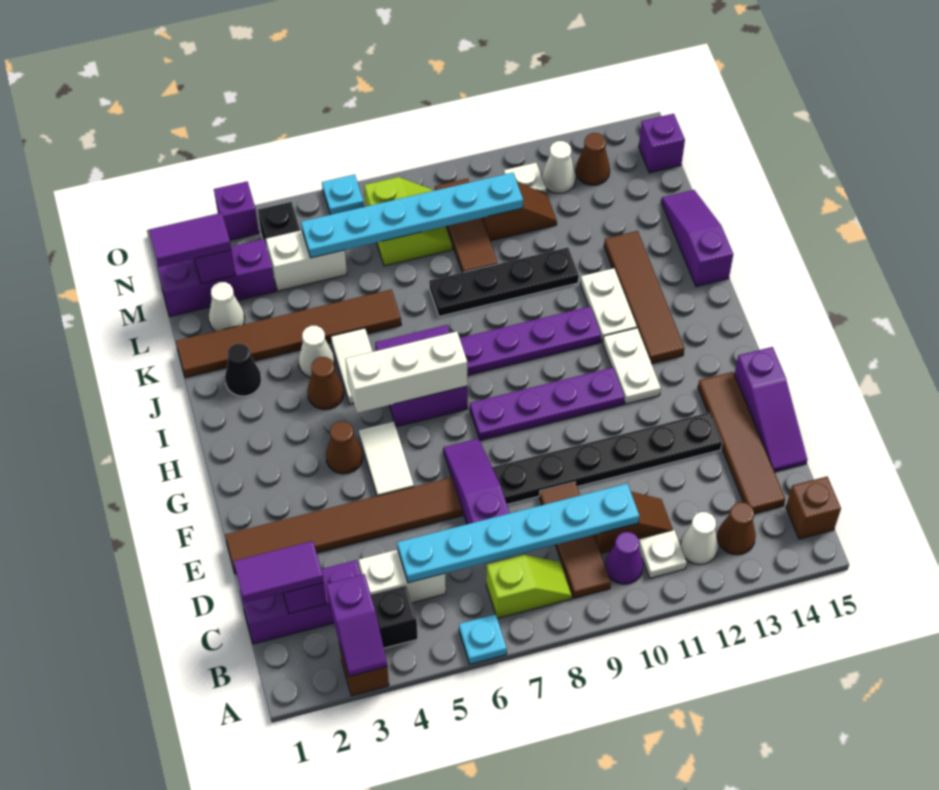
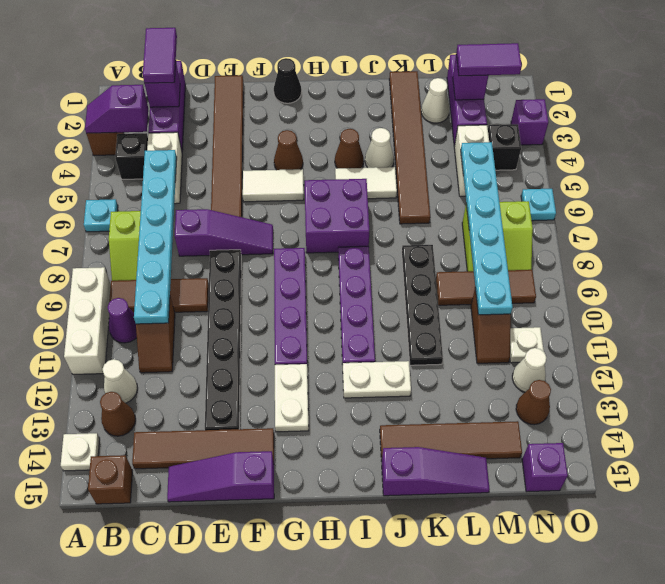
white 1x1 plate [639,530,687,578] -> white 1x1 plate moved to [61,433,100,471]
white 1x2 plate [603,328,661,404] -> white 1x2 plate turned to [275,364,309,432]
white 1x3 brick [346,332,468,413] -> white 1x3 brick moved to [64,267,111,374]
brown 1x4 tile [604,231,684,364] -> brown 1x4 tile moved to [380,421,522,461]
black 1x1 cone [225,344,261,396] -> black 1x1 cone moved to [274,58,302,103]
purple 1x2 tile [149,213,231,267] -> purple 1x2 tile turned to [456,43,522,76]

